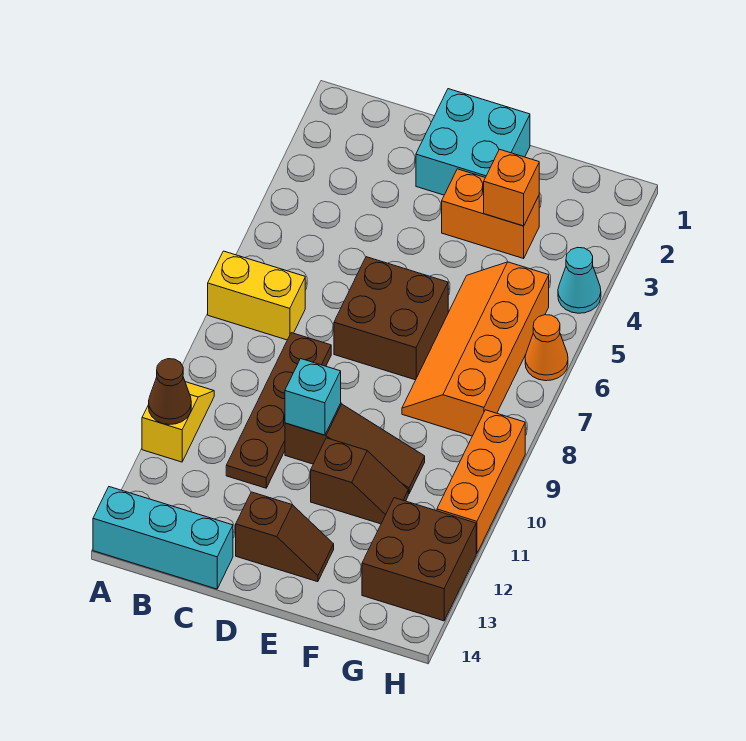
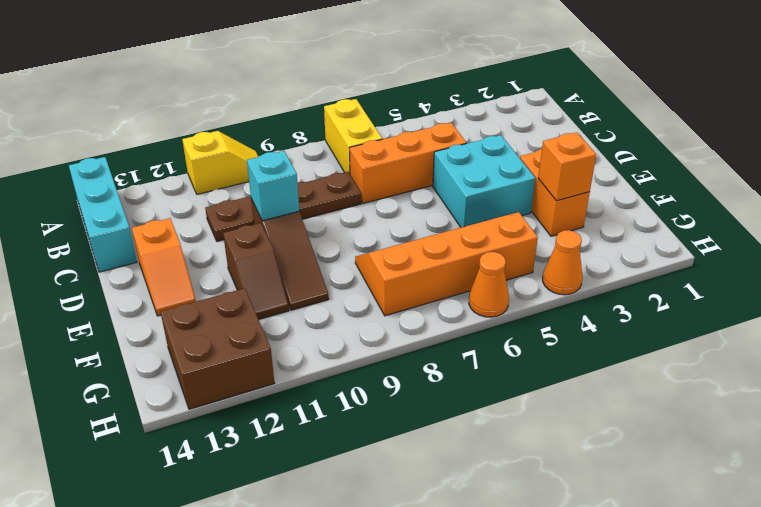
brown 1x1 cone [149,359,191,424] -> none
cyan 2x2 brick [416,89,530,195] -> cyan 2x2 brick moved to [433,135,535,227]
brown 2x2 brick [334,257,448,380] -> none
brown 1x2 slope [236,492,334,582] -> orange 1x2 slope [132,218,196,316]
cyan 1x1 cone [558,247,601,313] -> orange 1x1 cone [543,230,583,295]
orange 1x3 brick [437,410,525,554] -> orange 1x3 brick moved to [350,123,466,203]

